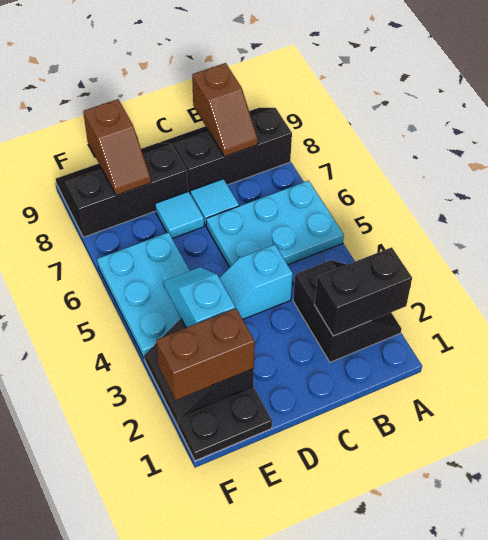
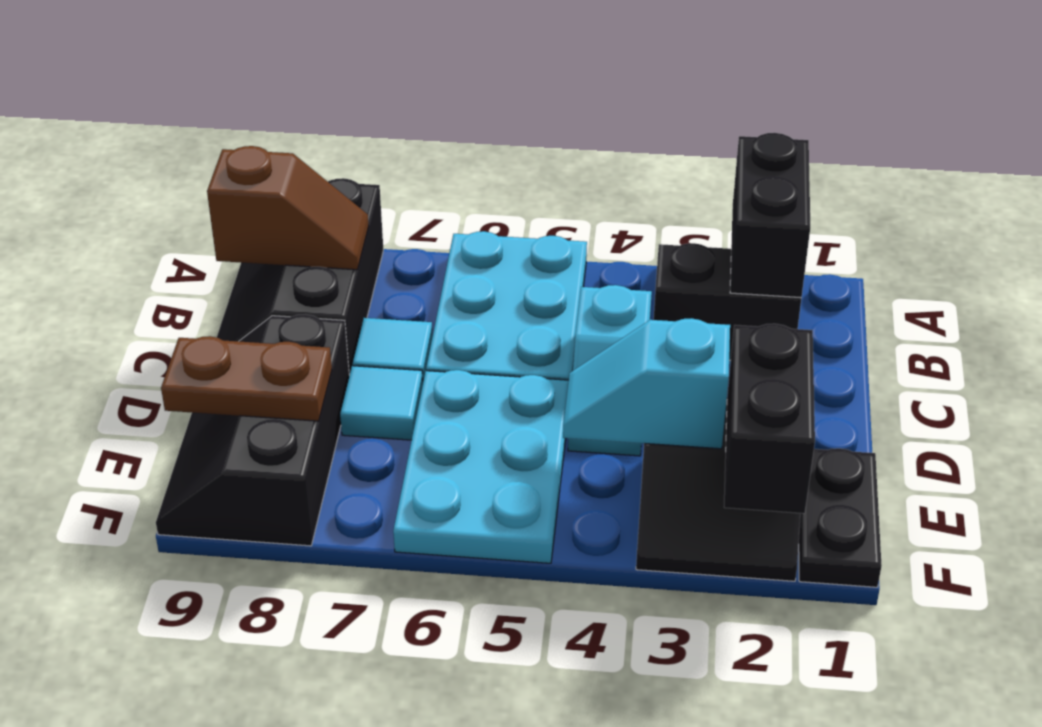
brown 1x2 brick [156,308,255,400] -> black 1x2 brick [724,324,815,513]
cyan 2x3 plate [97,232,190,358] -> cyan 2x3 plate turned to [393,370,569,563]
brown 1x2 slope [83,99,151,195] -> brown 1x2 plate [161,336,332,421]

